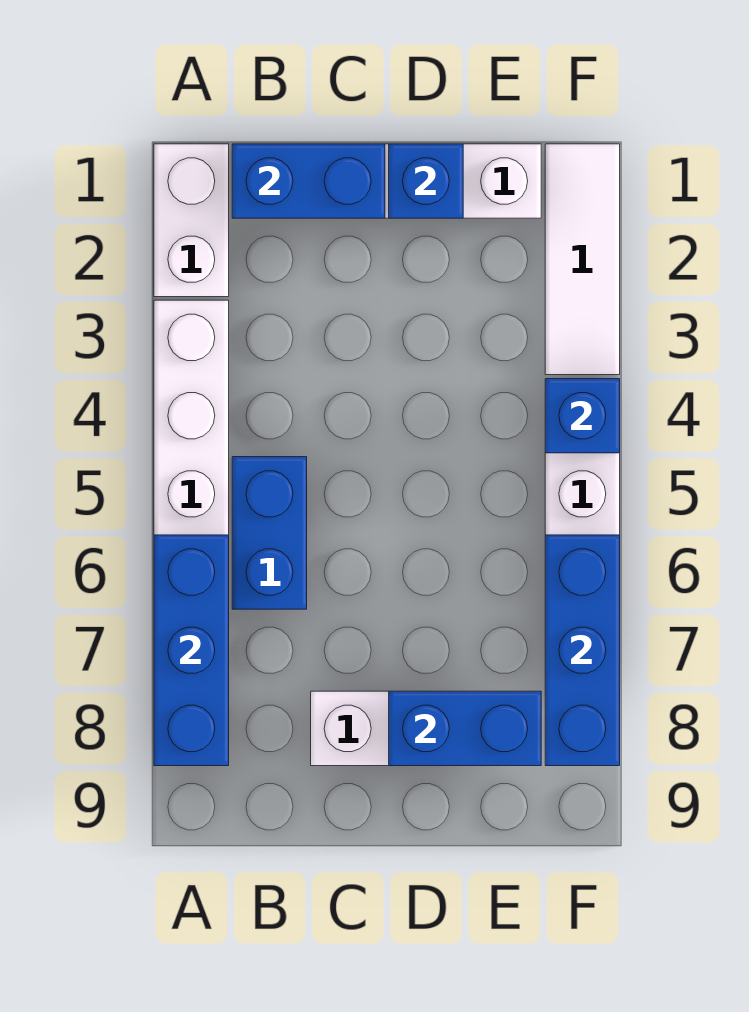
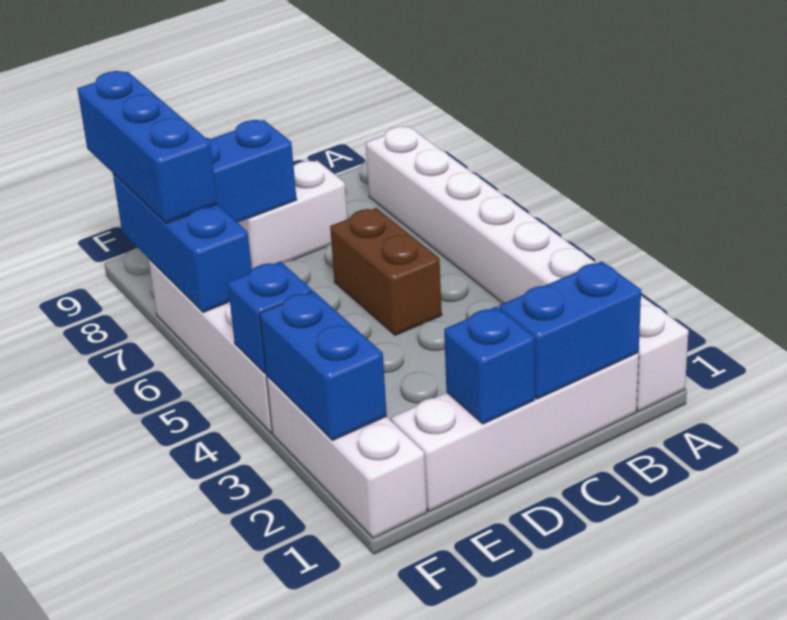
blue 1x3 brick [154,535,229,766] -> blue 1x3 brick moved to [78,71,217,223]
blue 1x2 brick [232,457,307,609] -> blue 1x2 brick moved to [260,291,387,440]
none -> brown 1x2 brick [330,208,442,335]
white 1x3 tile [545,144,620,375] -> white 1x3 brick [266,376,427,538]

